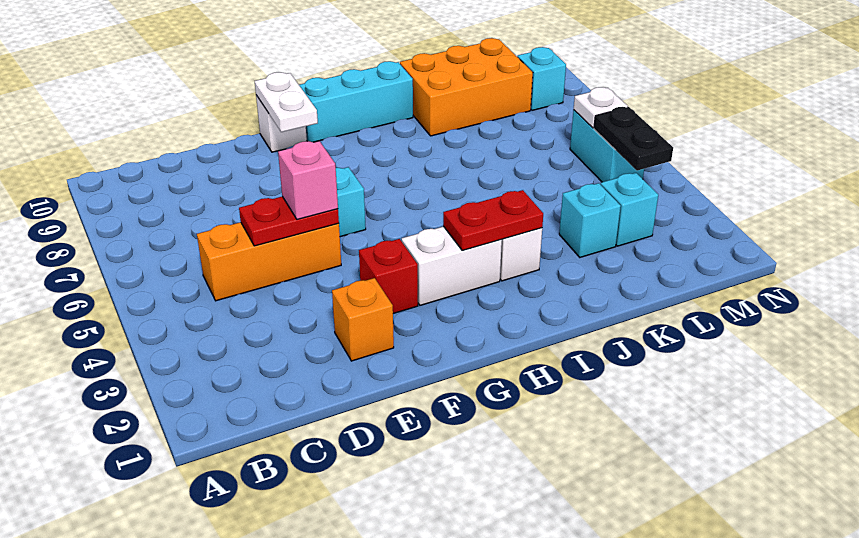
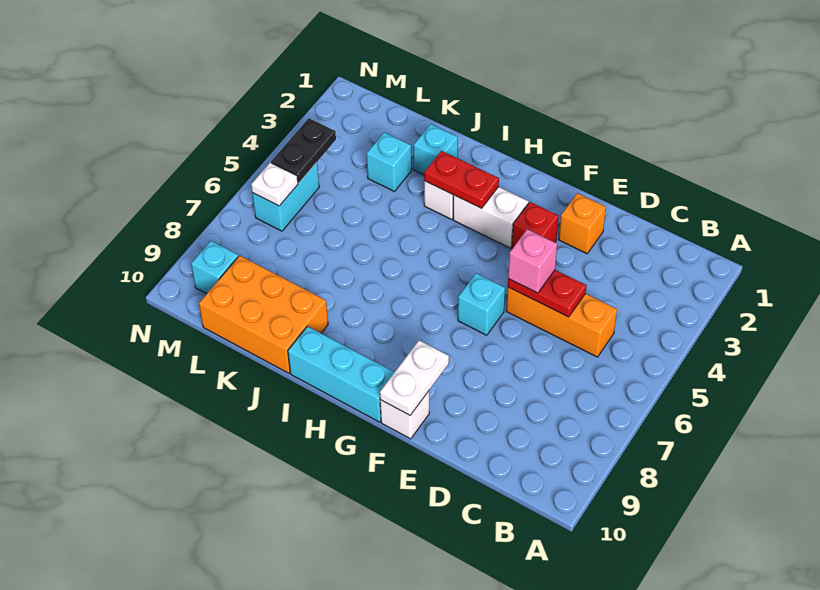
cyan 1x1 brick [600,173,658,246] -> cyan 1x1 brick moved to [413,124,458,175]

